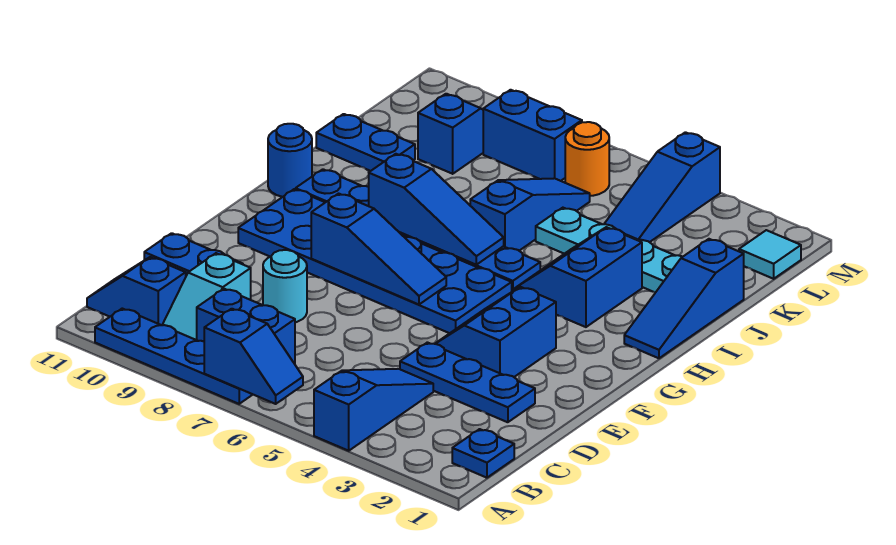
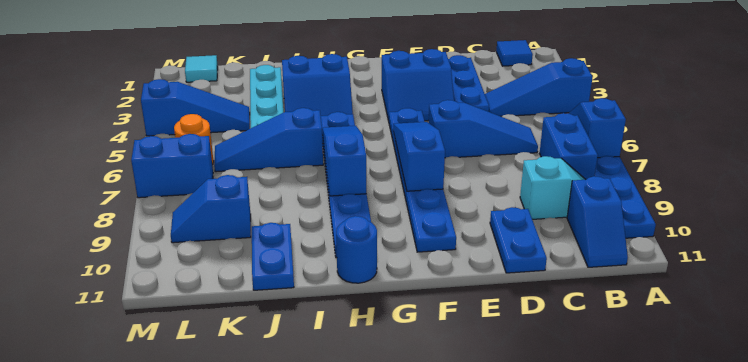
blue 1x1 plate [452,429,514,478] -> blue 1x1 tile [496,40,533,66]
cyan 1x1 round brick [263,250,307,322] -> none
blue 2x6 plate [238,189,512,333] -> blue 1x6 plate [389,108,456,252]
blue 1x3 slope [624,239,744,358] -> blue 1x3 slope moved to [429,100,538,158]
blue 1x2 brick [483,90,582,181] -> blue 1x2 brick turned to [131,134,213,198]

